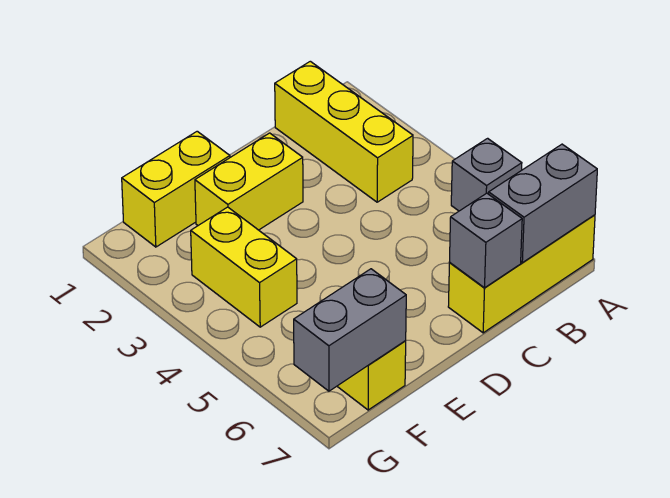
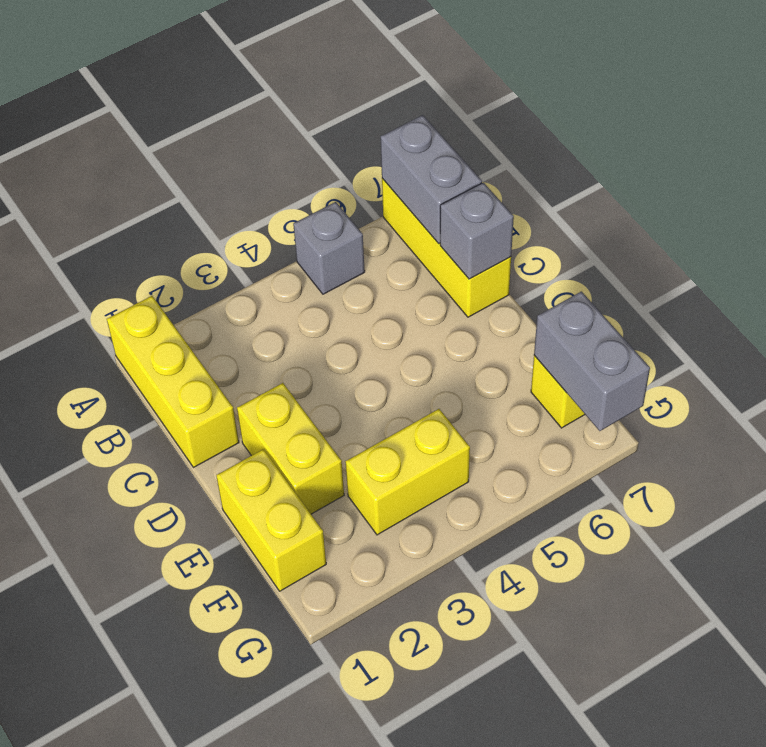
yellow 1x3 brick [275,61,413,202] -> yellow 1x3 brick turned to [107,296,239,468]

